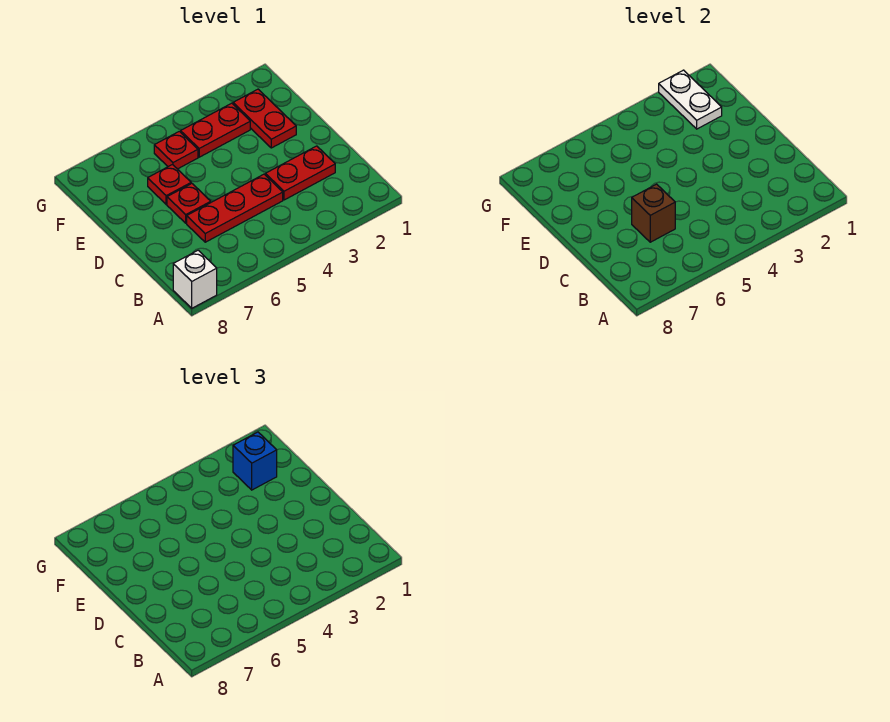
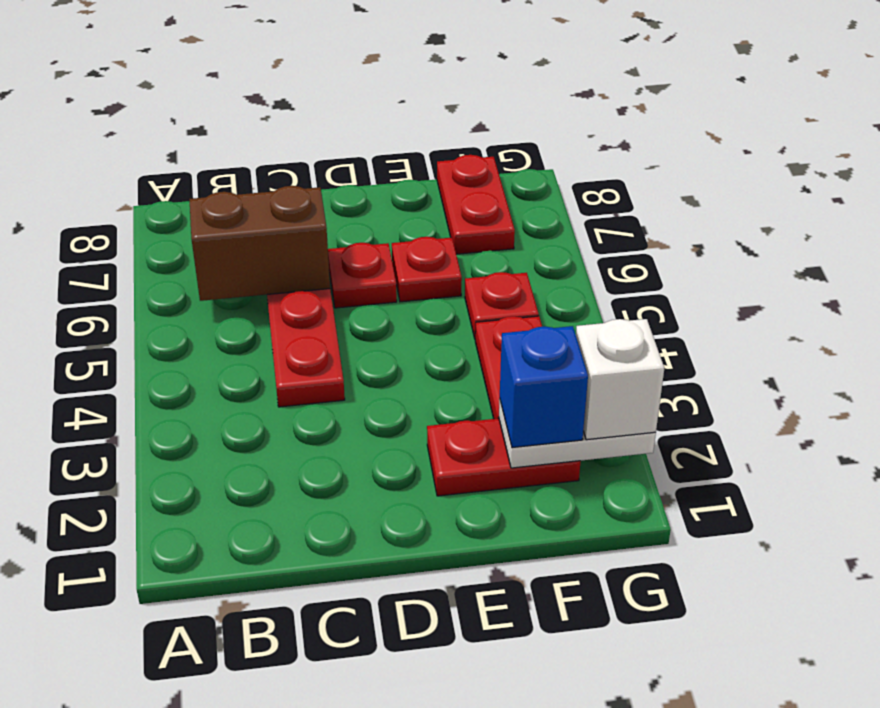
white 1x1 brick [173,250,217,308] -> white 1x1 brick moved to [576,319,664,440]
red 1x2 plate [265,146,335,200] -> red 1x2 plate moved to [437,155,515,254]
brown 1x1 brick [632,184,675,242] -> brown 1x2 brick [189,186,330,301]

